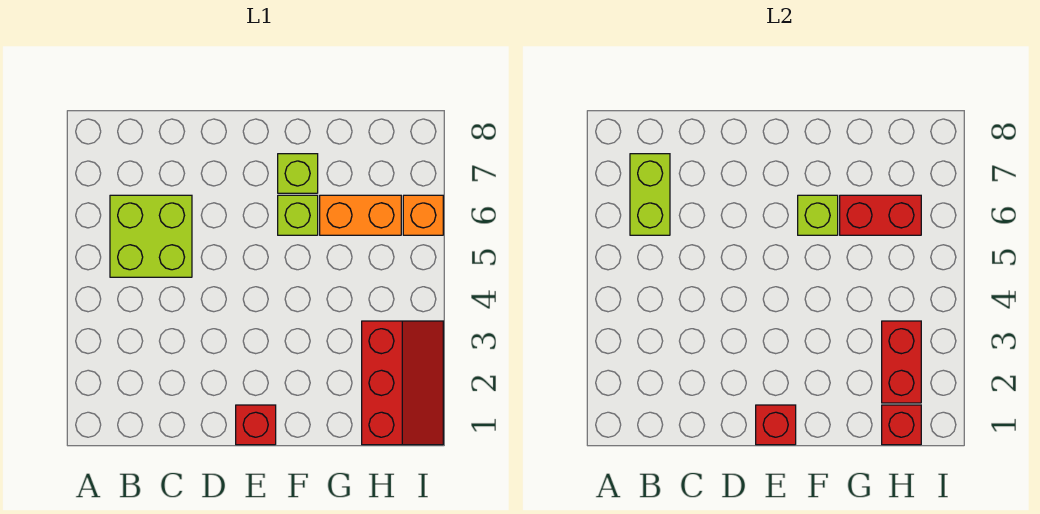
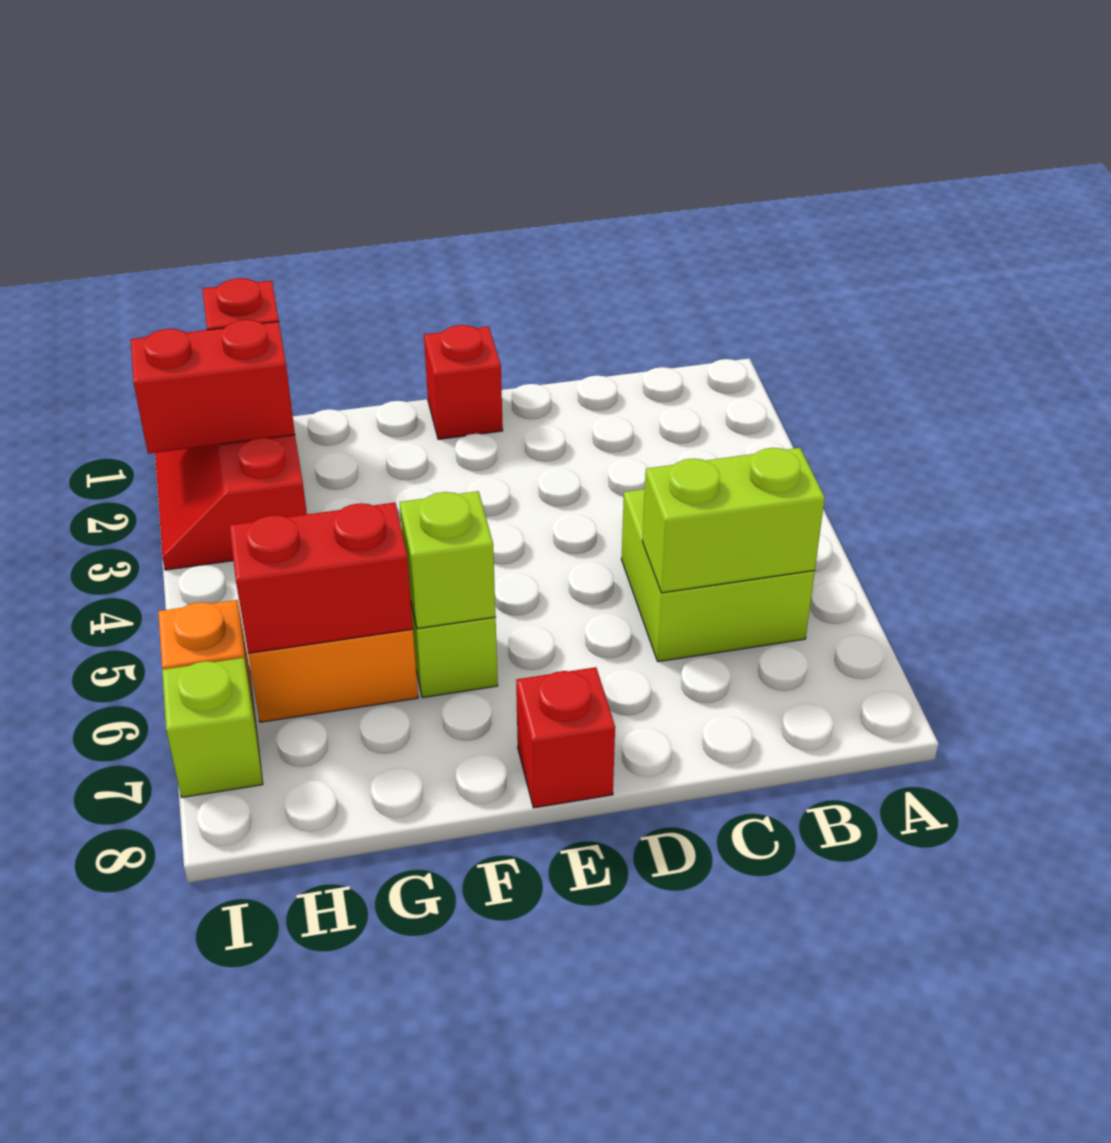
lime 1x2 brick [630,154,670,235] -> lime 1x2 brick turned to [642,448,825,593]
red 1x1 brick [756,405,796,445] -> red 1x1 brick moved to [516,667,615,808]
lime 1x1 brick [278,154,318,193] -> lime 1x1 brick moved to [162,658,263,797]
red 1x2 brick [882,321,921,403] -> red 1x2 brick turned to [131,320,295,454]

